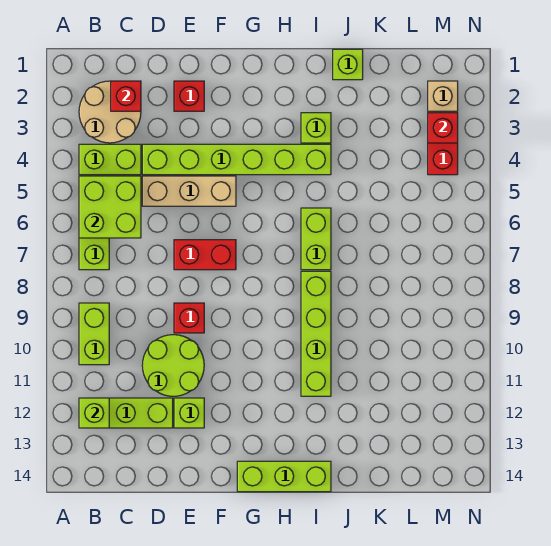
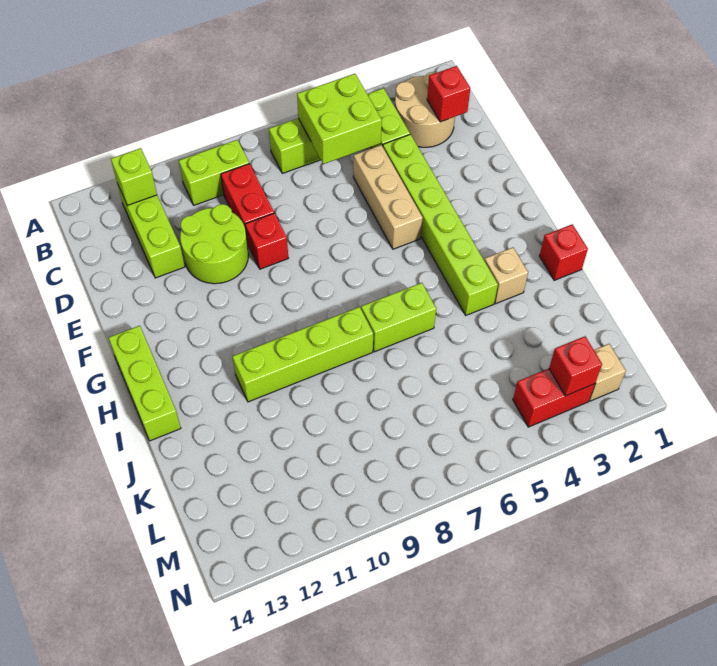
red 1x1 brick [174,81,204,111] -> red 1x1 brick moved to [540,224,588,280]
red 1x2 brick [174,240,236,270] -> red 1x2 brick moved to [221,164,274,244]
lime 1x1 brick [174,398,204,428] -> none
lime 1x1 brick [301,113,331,143] -> tan 1x1 brick [484,247,528,304]
lime 1x1 brick [333,49,363,80] -> none

